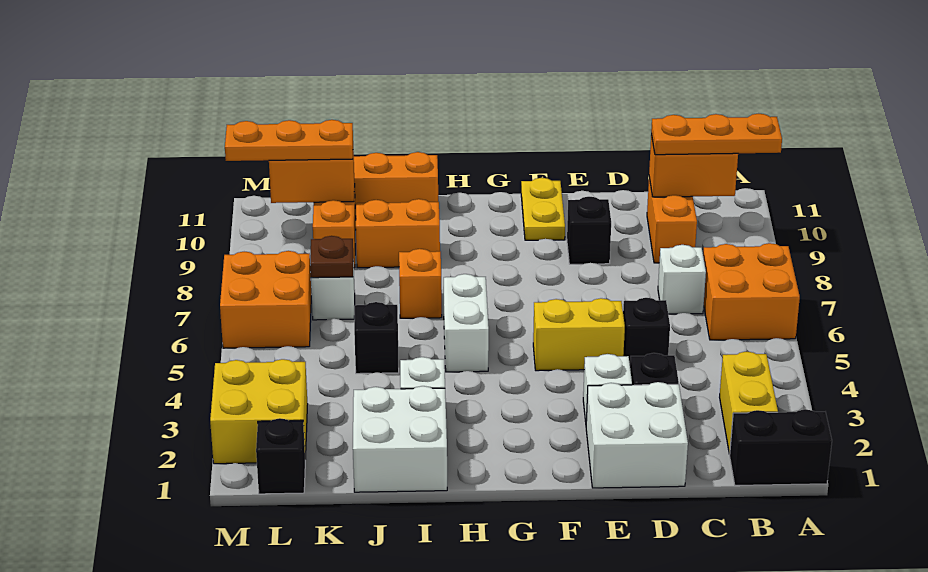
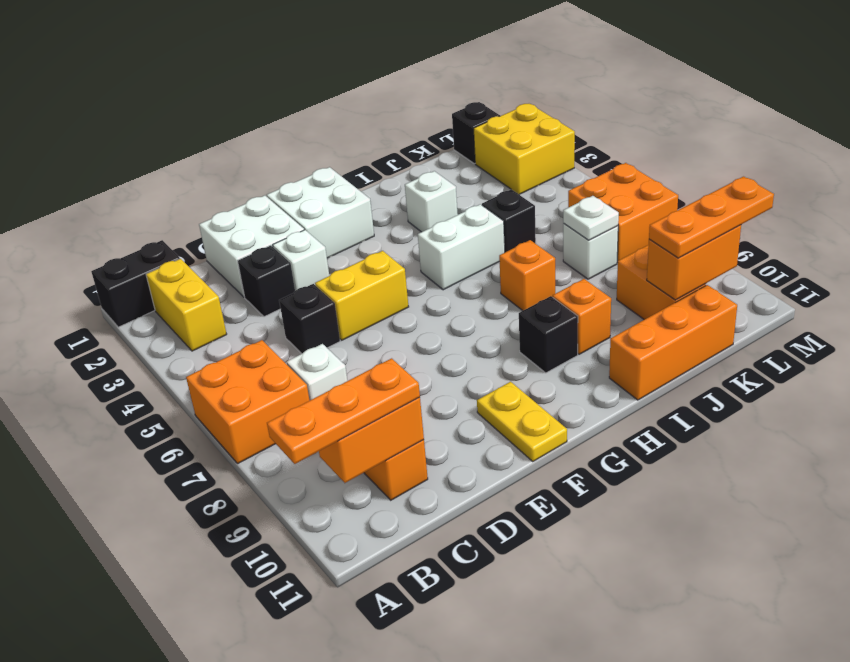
black 1x1 brick [567,197,611,264] -> black 1x1 brick moved to [519,296,578,373]
white 1x2 brick [444,274,489,372] -> white 1x2 brick turned to [418,204,505,290]
white 2x2 brick [353,386,447,492] -> white 2x2 brick moved to [267,167,374,258]
orange 1x2 brick [356,199,440,268] -> orange 1x1 brick [553,279,611,354]
brown 1x1 plate [310,236,353,278] -> white 1x1 plate [563,196,619,240]

